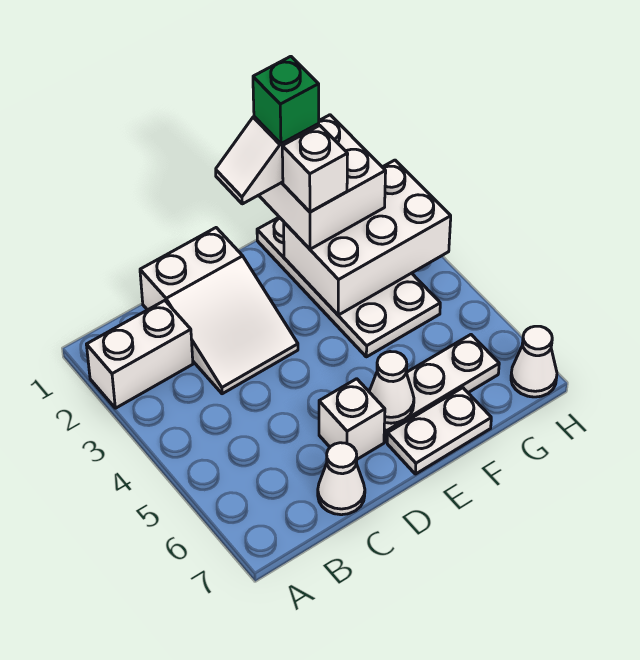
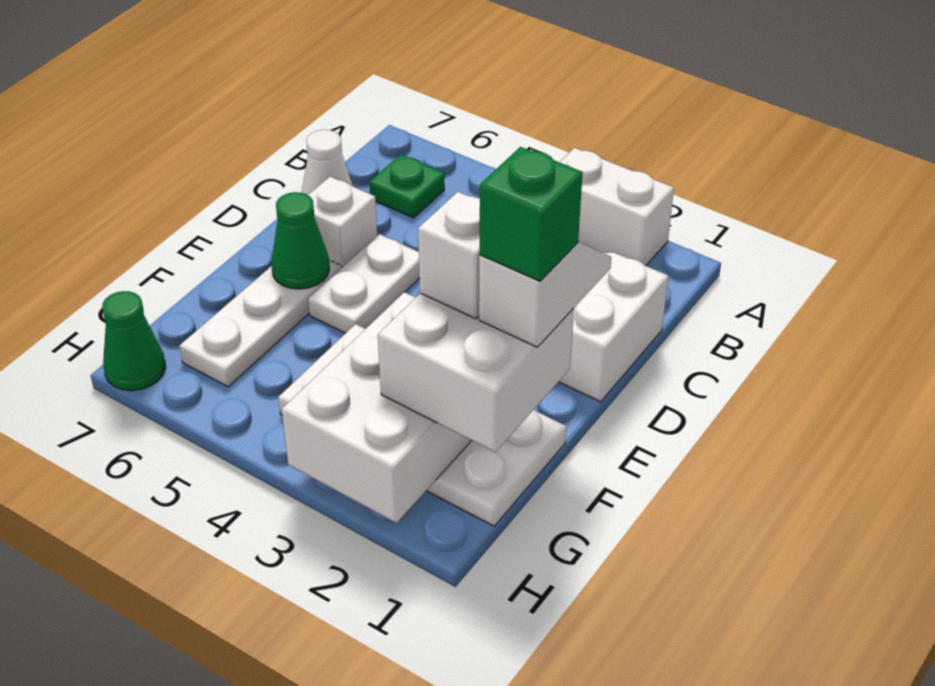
white 1x2 brick [86,301,193,408] -> white 1x2 brick turned to [559,148,674,266]
none -> green 1x1 plate [369,155,445,218]
white 1x1 cone [369,352,414,423] -> green 1x1 cone [271,192,330,289]
white 1x2 plate [387,388,491,474] -> white 1x2 plate moved to [308,234,420,333]
white 1x1 cone [511,326,557,397] -> green 1x1 cone [102,291,166,391]

